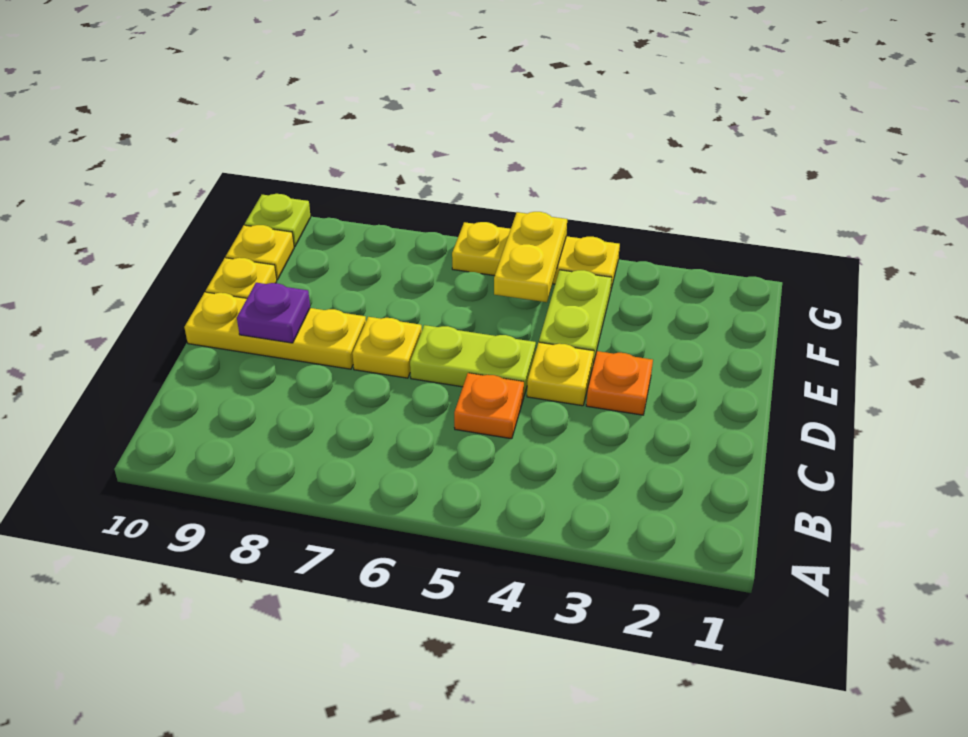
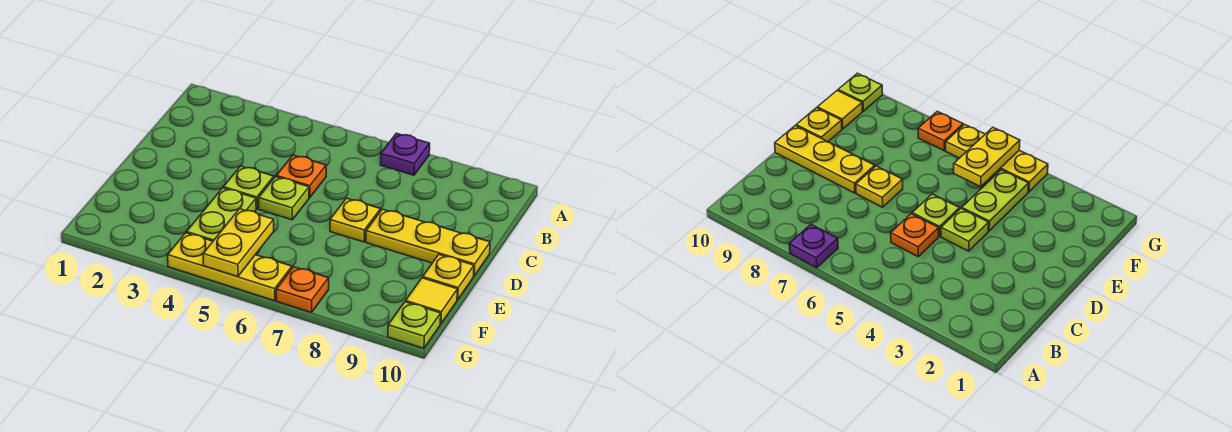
orange 1x1 plate [586,351,653,415] -> orange 1x1 plate moved to [276,267,329,312]
yellow 1x1 plate [527,342,594,406] -> lime 1x1 plate [223,166,274,209]
lime 1x2 plate [410,325,536,395] -> lime 1x1 plate [259,177,309,220]
purple 1x1 plate [237,283,310,343] -> purple 1x1 plate moved to [380,133,430,175]
yellow 1x1 plate [226,225,294,280] -> yellow 1x1 tile [406,278,457,324]

